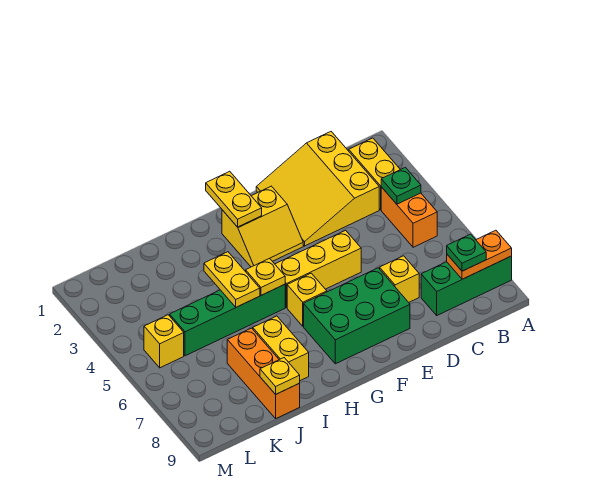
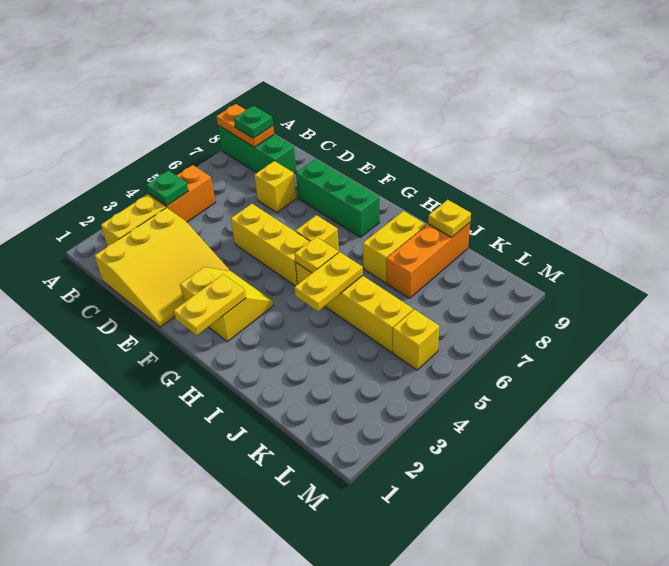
green 2x3 brick [304,268,410,364] -> green 1x3 brick [296,159,380,237]
green 1x4 brick [170,284,285,356] -> yellow 1x4 brick [296,263,413,352]

